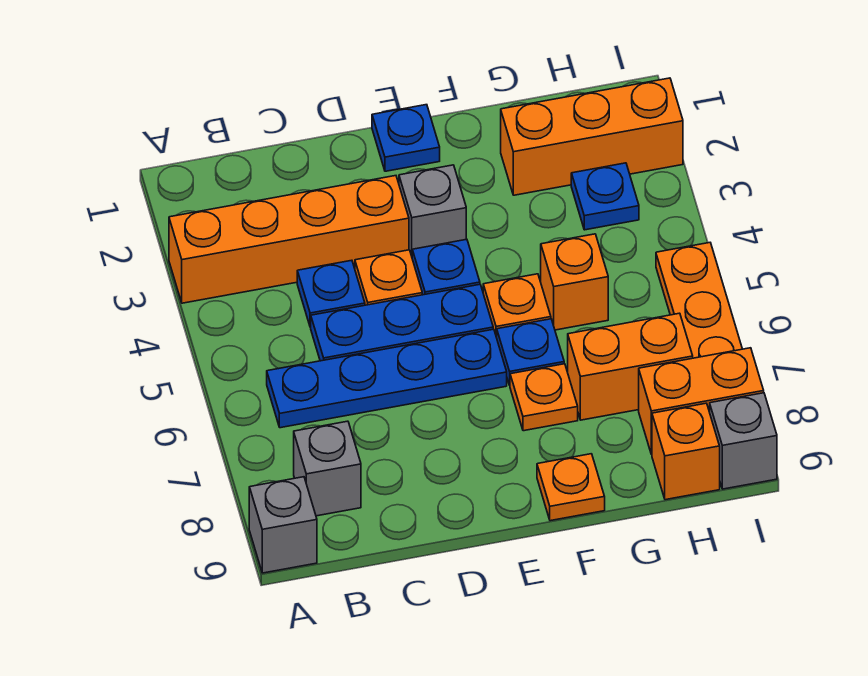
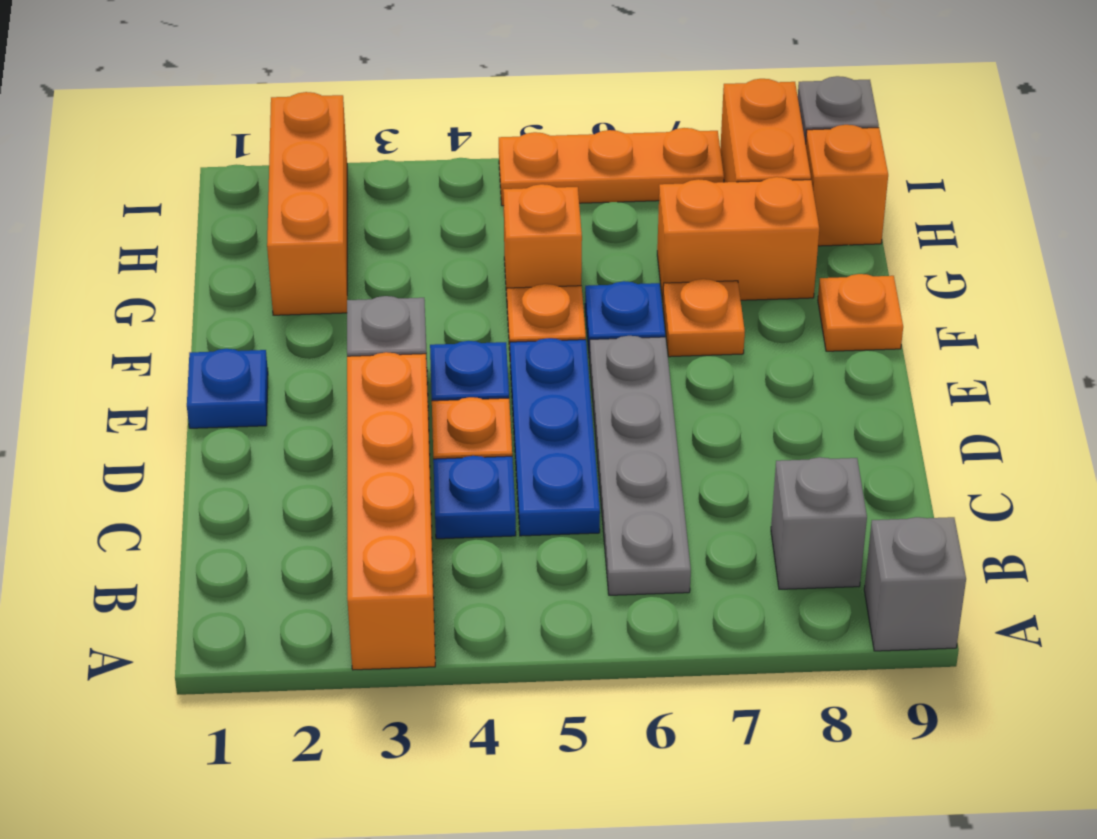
blue 1x4 plate [267,329,507,428] -> grey 1x4 plate [590,336,691,595]
orange 1x2 brick [568,313,693,420] -> orange 1x2 brick turned to [657,177,819,302]
blue 1x1 plate [571,163,639,230] -> none

